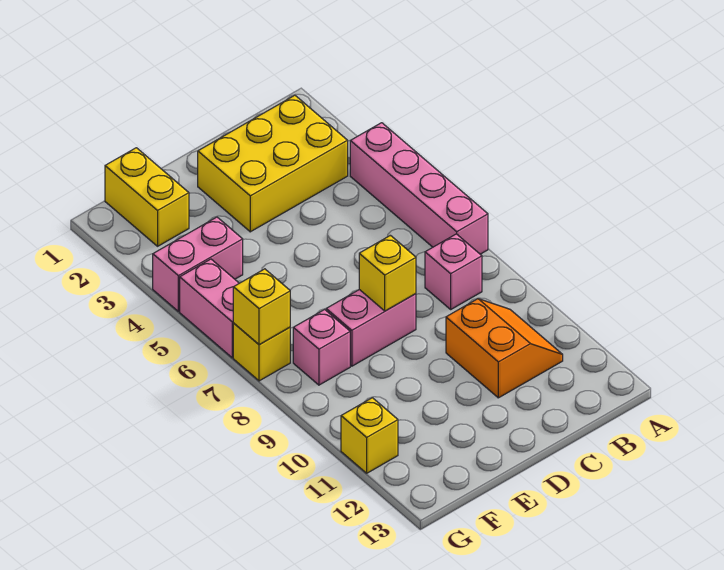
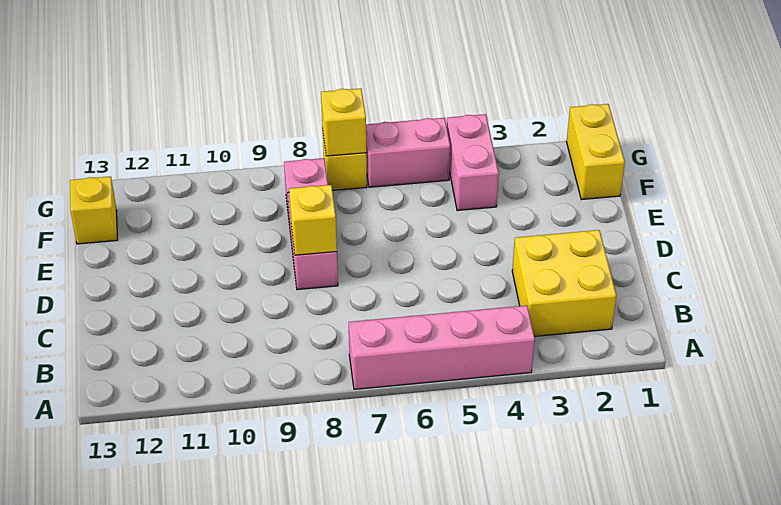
yellow 2x3 brick [198,95,348,232] -> yellow 2x2 brick [512,230,616,336]
pink 1x1 brick [425,234,482,309] -> none
orange 2x2 slope [446,299,563,398] -> none
yellow 1x2 brick [105,148,189,246] -> yellow 1x2 brick turned to [567,104,625,200]
yellow 1x1 brick [341,398,398,473] -> yellow 1x1 brick moved to [70,176,118,244]

